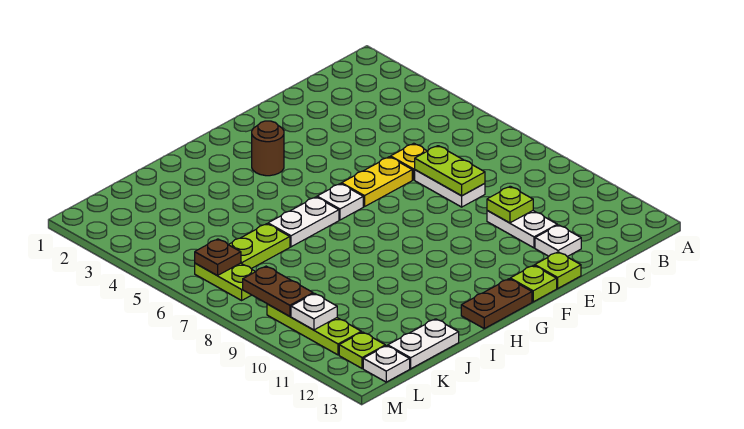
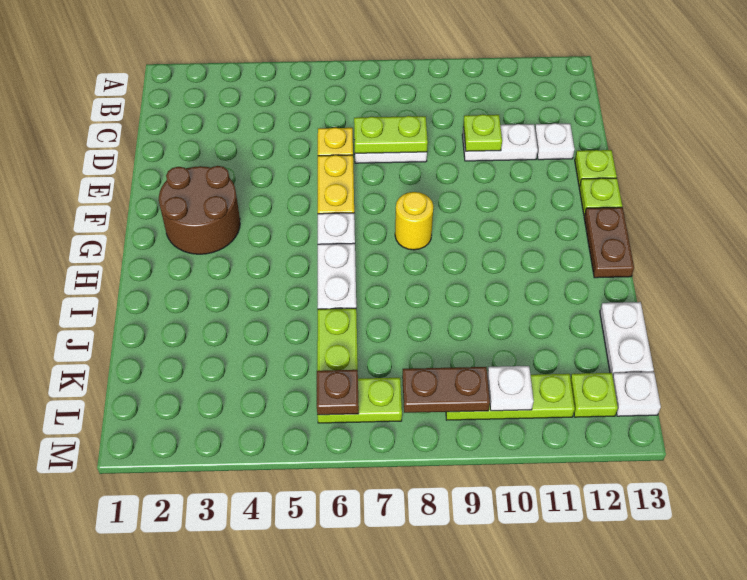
brown 1x1 round brick [252,121,284,176] -> brown 2x2 round brick [159,166,240,254]
none -> yellow 1x1 round brick [395,192,433,250]

